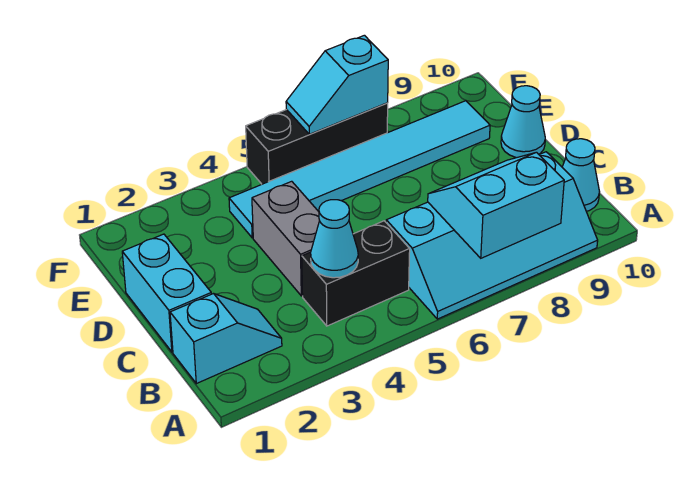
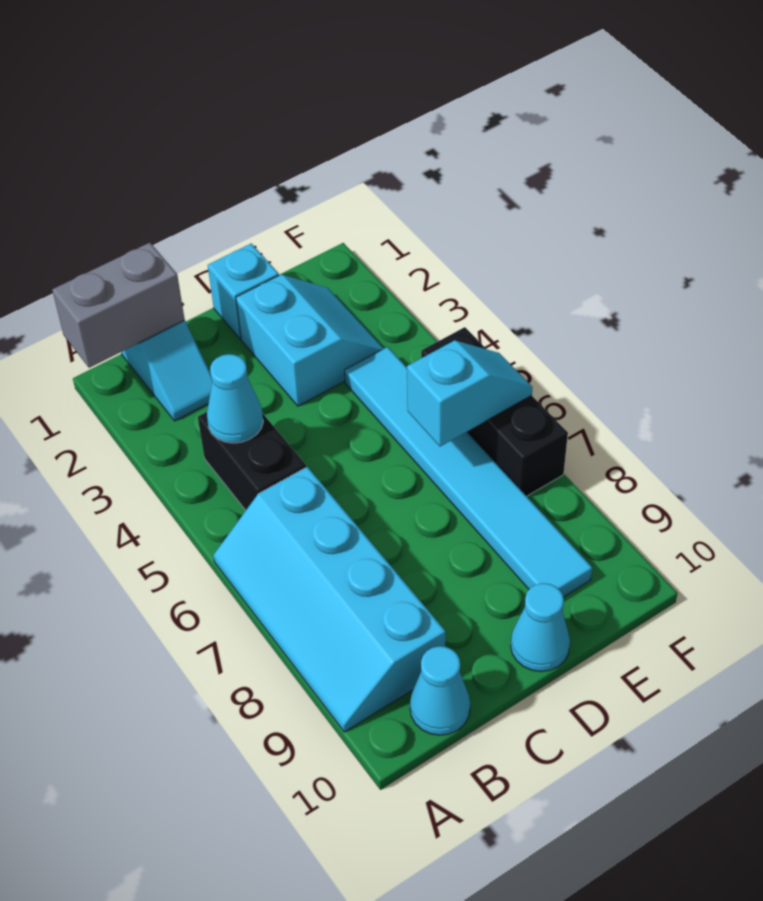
cyan 2x2 slope [428,152,564,258] -> cyan 2x2 slope moved to [236,275,384,406]
cyan 1x2 brick [122,234,211,352] -> cyan 1x1 brick [208,244,279,339]
grey 1x2 brick [252,181,320,296] -> grey 1x2 brick moved to [52,243,185,368]
cyan 1x2 slope [286,35,388,134] -> cyan 1x2 slope turned to [407,340,533,447]

